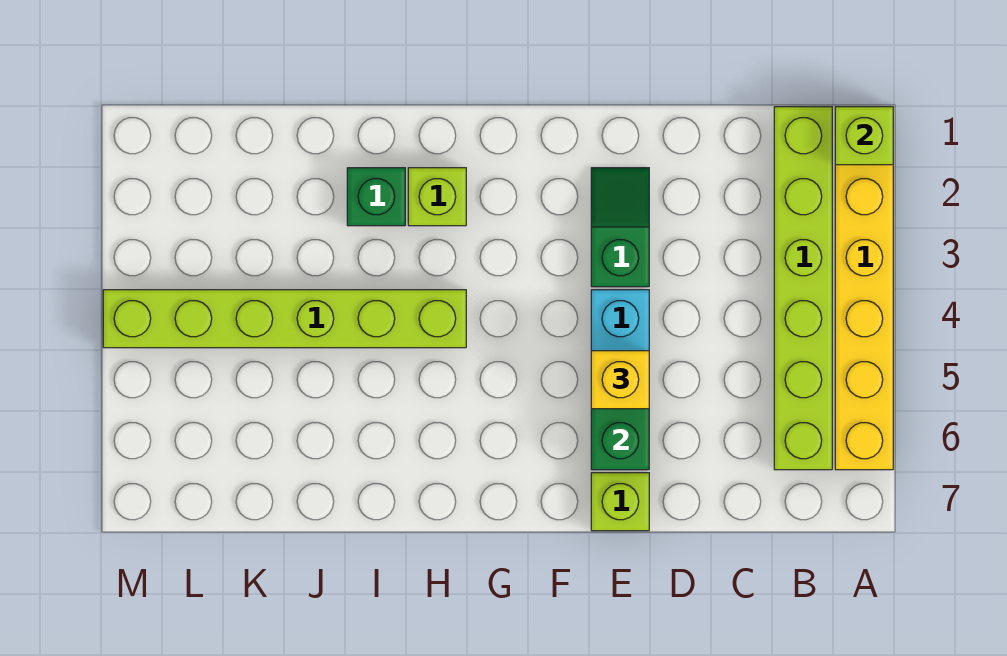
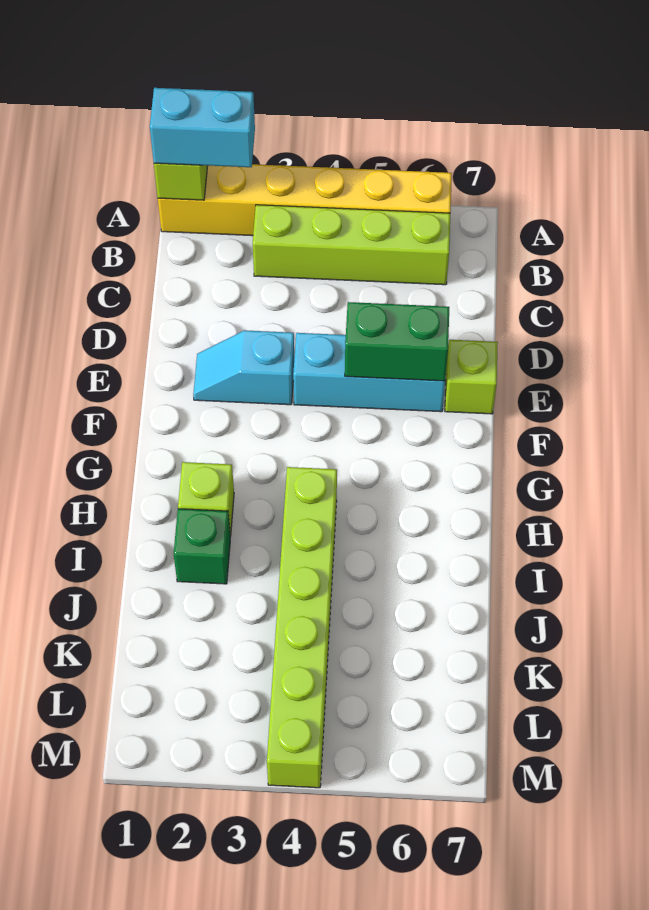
none -> cyan 1x2 brick [150,88,255,167]
lime 1x6 brick [774,107,832,470] -> lime 1x4 brick [253,205,450,285]
green 1x2 slope [591,168,649,287] -> cyan 1x2 slope [193,330,294,405]
yellow 1x1 brick [591,351,649,409] -> none

